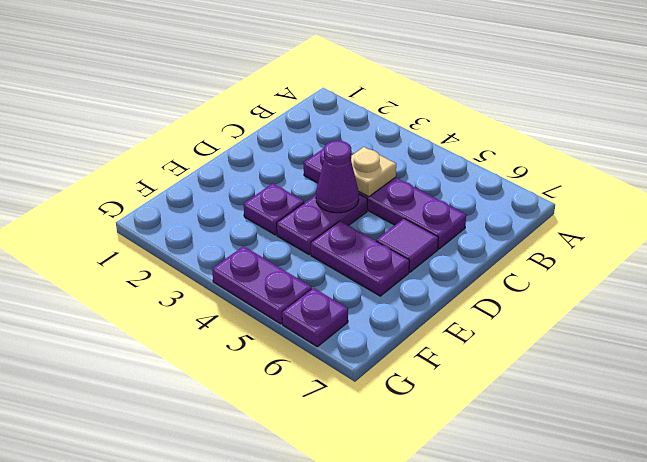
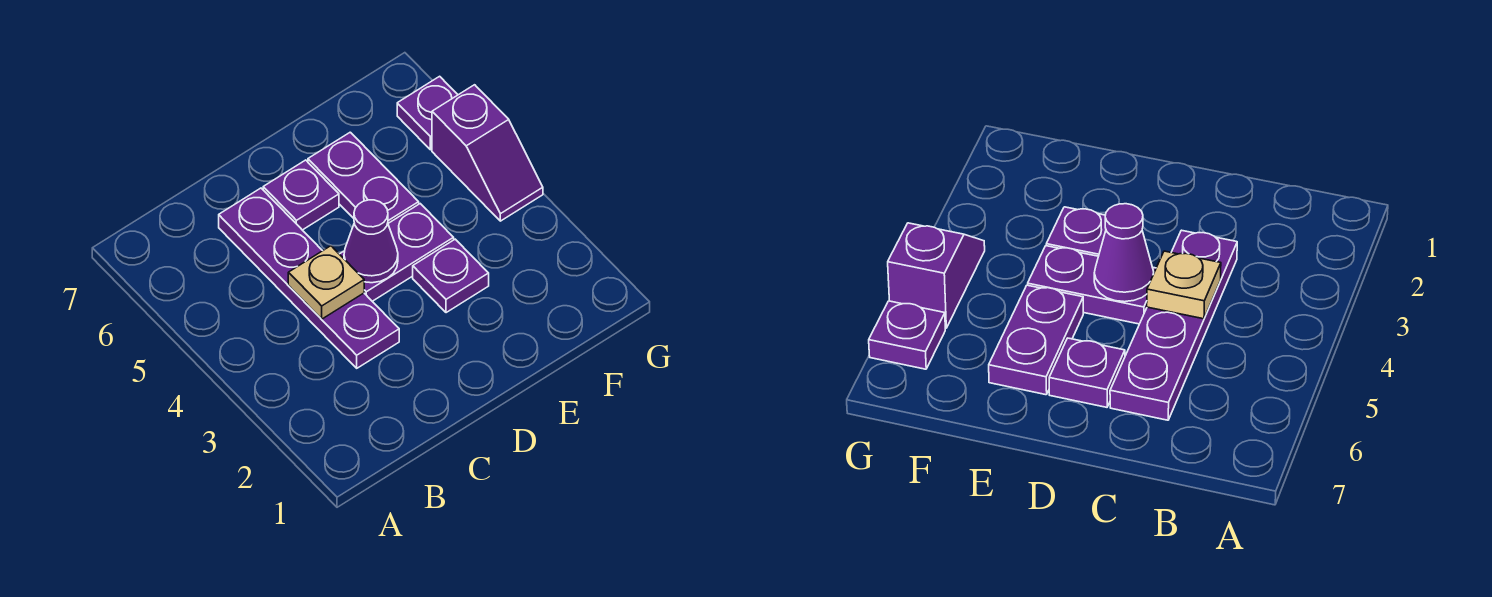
purple 1x1 tile [376,218,438,272] -> purple 1x1 plate [263,160,339,230]
purple 1x2 plate [212,246,312,324] -> purple 1x2 slope [432,85,543,221]

